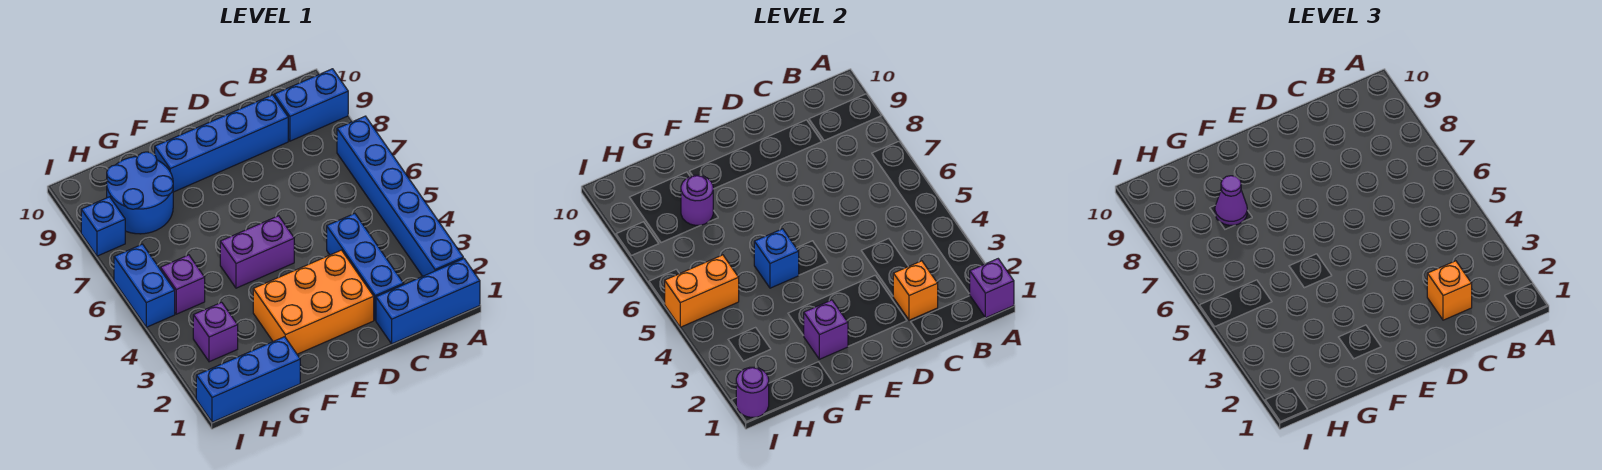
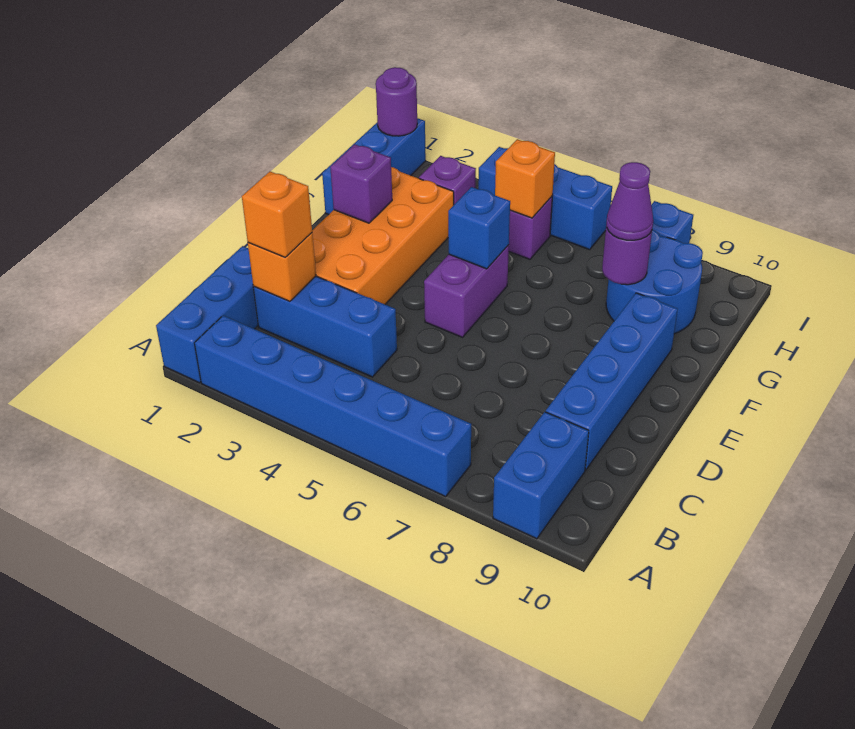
purple 1x1 brick [969,259,1014,318] -> none
orange 2x3 brick [253,250,374,354] -> orange 2x4 brick [312,167,454,304]
orange 1x2 brick [665,255,739,327] -> orange 1x1 brick [495,139,555,218]
blue 1x2 brick [114,244,175,327] -> blue 1x3 brick [478,147,612,250]

